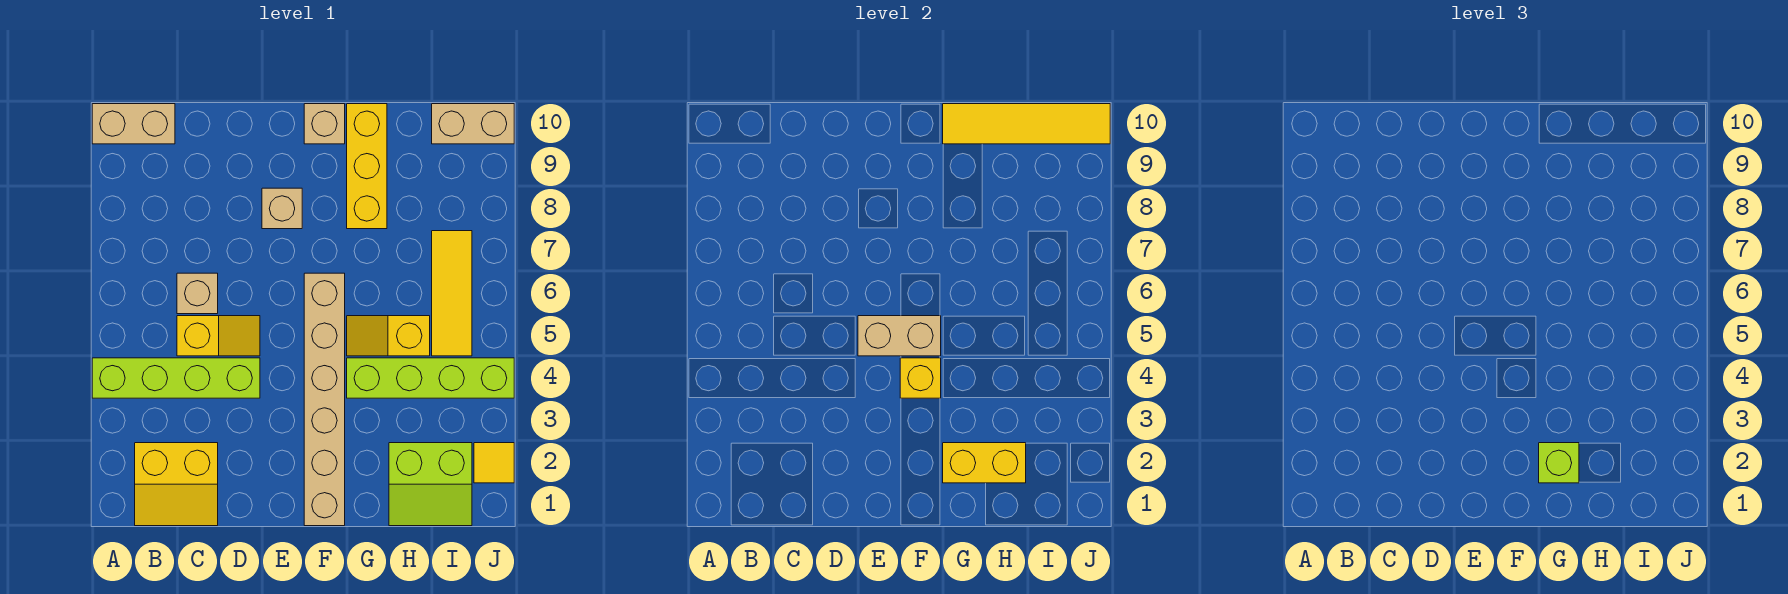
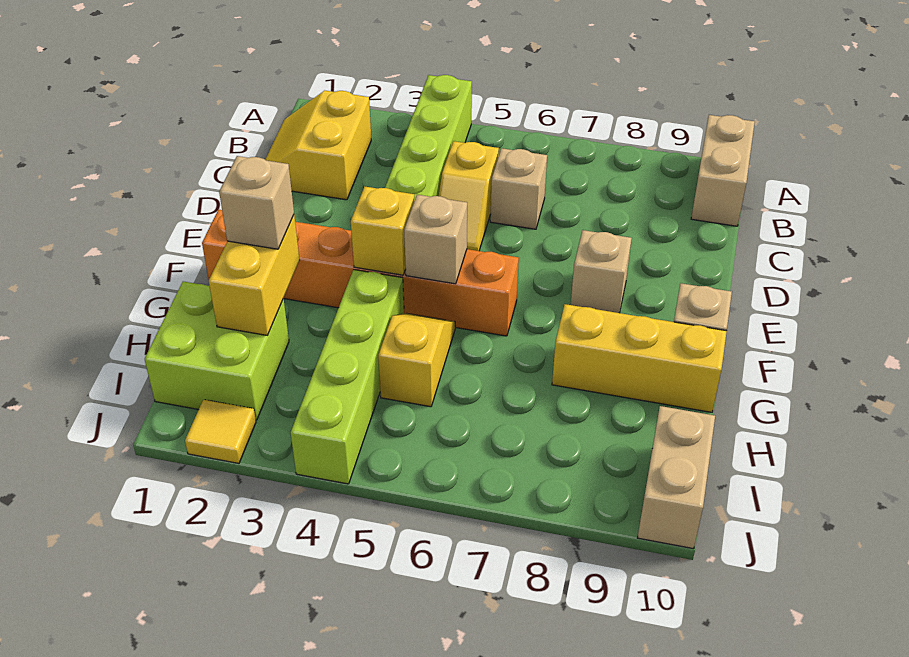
tan 1x2 brick [858,316,941,356] -> tan 1x1 brick [404,195,467,284]
tan 1x6 brick [304,273,345,526] -> orange 1x6 brick [202,210,519,336]
lime 1x1 brick [1539,443,1579,483] -> tan 1x1 brick [219,156,294,249]
yellow 1x4 tile [943,104,1110,144] -> none
lime 2x2 slope [389,443,472,526] -> lime 2x2 brick [145,281,289,420]
yellow 1x3 tile [432,231,472,356] -> none

